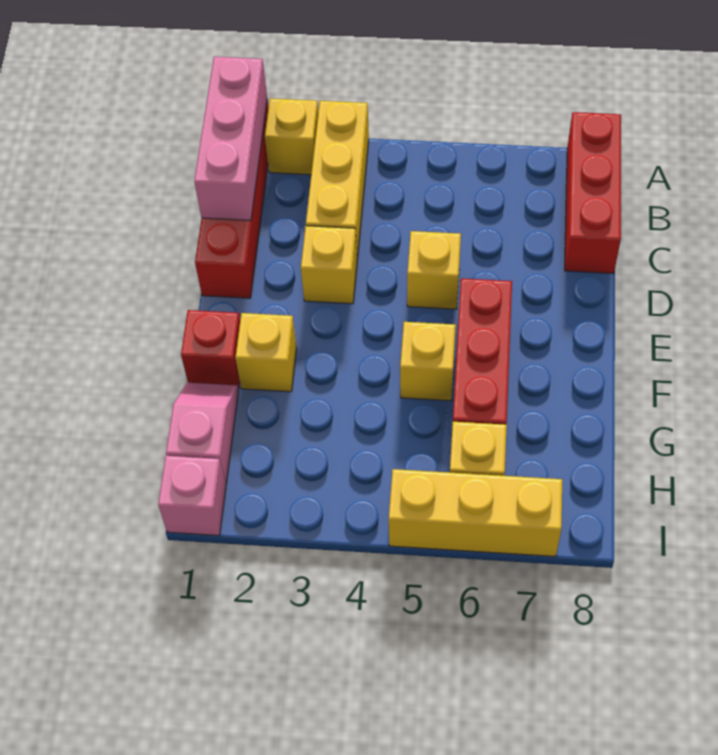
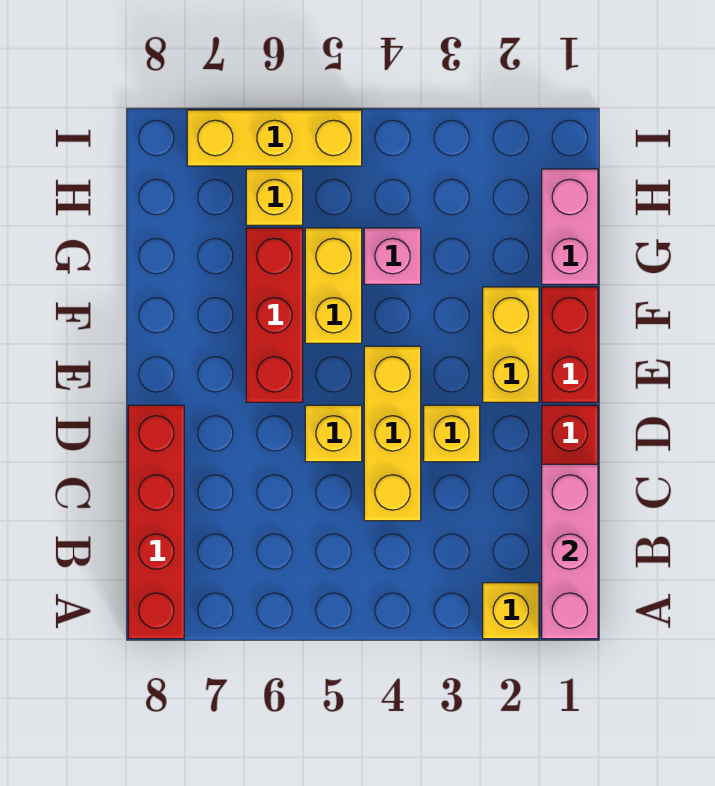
yellow 1x3 brick [306,101,369,259] -> yellow 1x3 brick moved to [364,346,421,521]
red 1x3 brick [565,112,621,274] -> red 1x4 brick [128,405,184,639]
red 1x1 brick [181,310,240,389] -> red 1x2 brick [542,287,598,402]
yellow 1x1 brick [235,313,297,392] -> yellow 1x2 brick [483,287,539,402]
yellow 1x1 brick [400,322,456,401] -> yellow 1x2 brick [305,228,362,343]
pink 1x2 slope [166,383,238,485] -> pink 1x2 brick [542,169,598,284]
pink 1x1 brick [158,456,226,536] -> pink 1x1 brick moved to [364,228,421,284]

